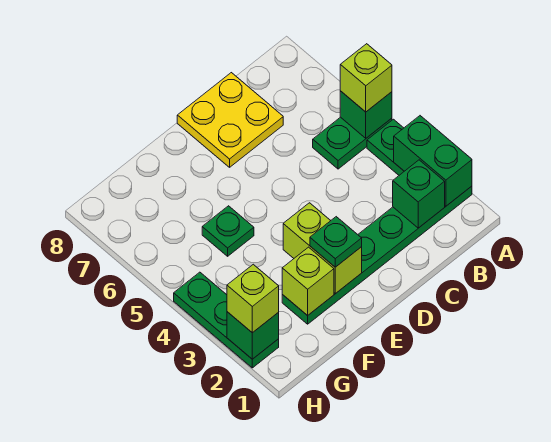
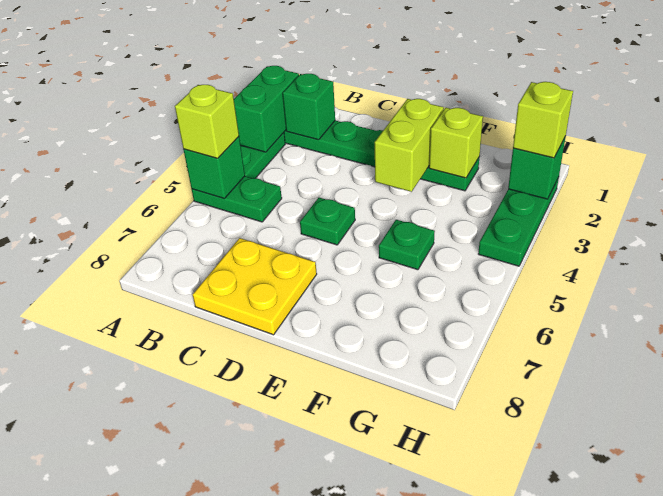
green 1x1 plate [310,217,362,267] -> green 1x1 plate moved to [300,198,355,245]

